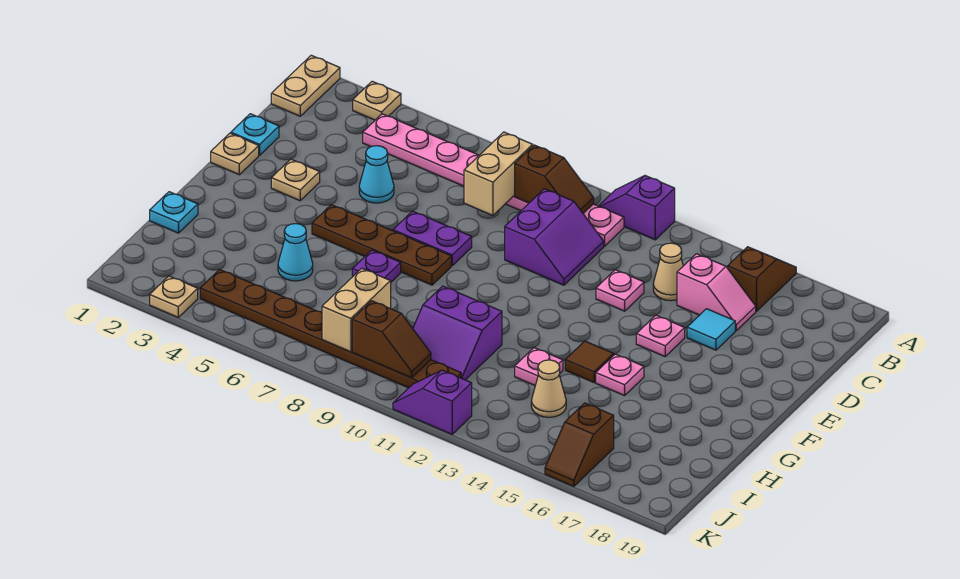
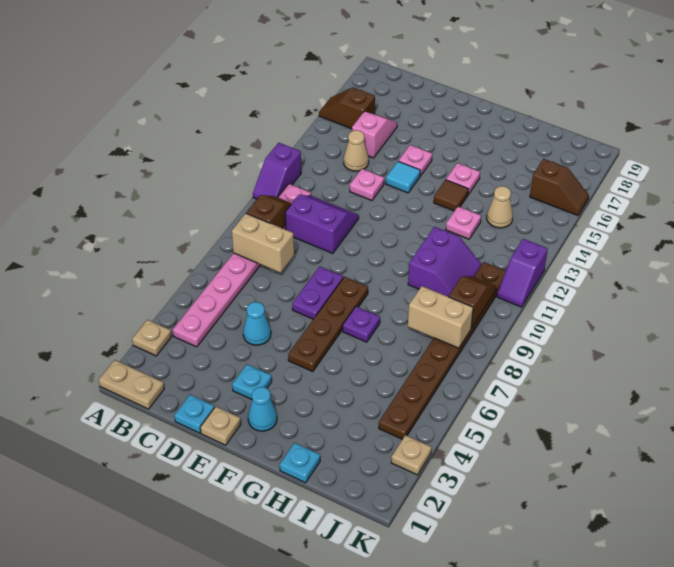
cyan 1x1 tile [687,309,735,350] -> cyan 1x1 tile moved to [386,161,420,193]
tan 1x1 plate [271,159,320,201] -> cyan 1x1 plate [232,364,272,399]
cyan 1x1 cone [278,224,313,281] -> cyan 1x1 cone moved to [248,387,277,431]

